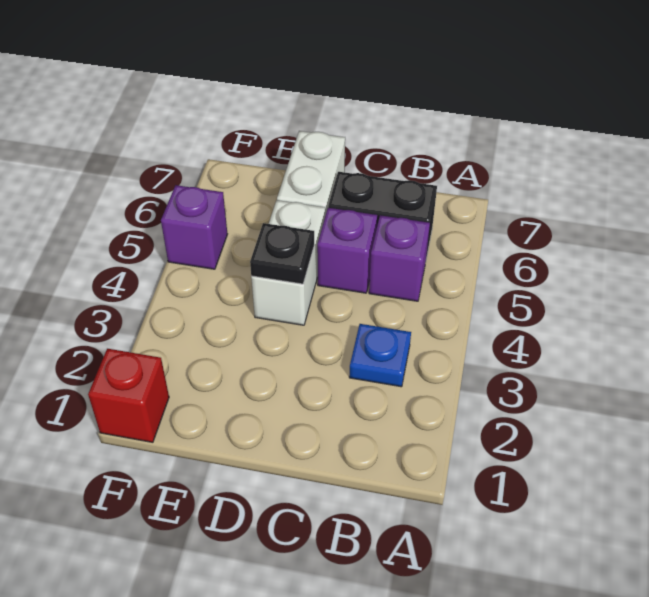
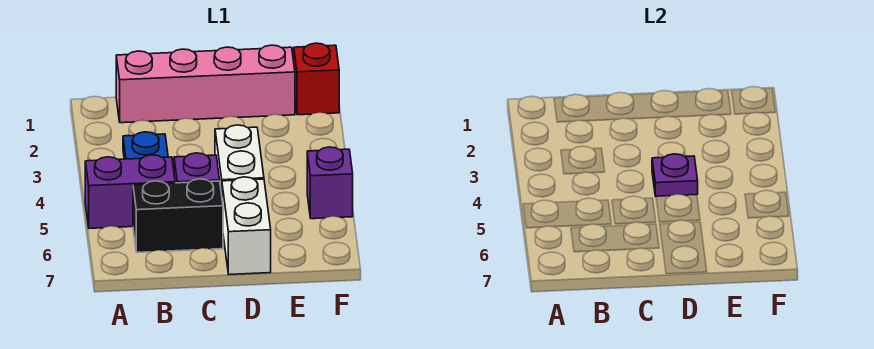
none -> pink 1x4 brick [116,45,295,123]
purple 1x1 brick [369,215,430,301] -> purple 1x2 brick [85,155,175,228]
black 1x1 plate [250,223,314,284] -> purple 1x1 plate [652,154,698,196]

